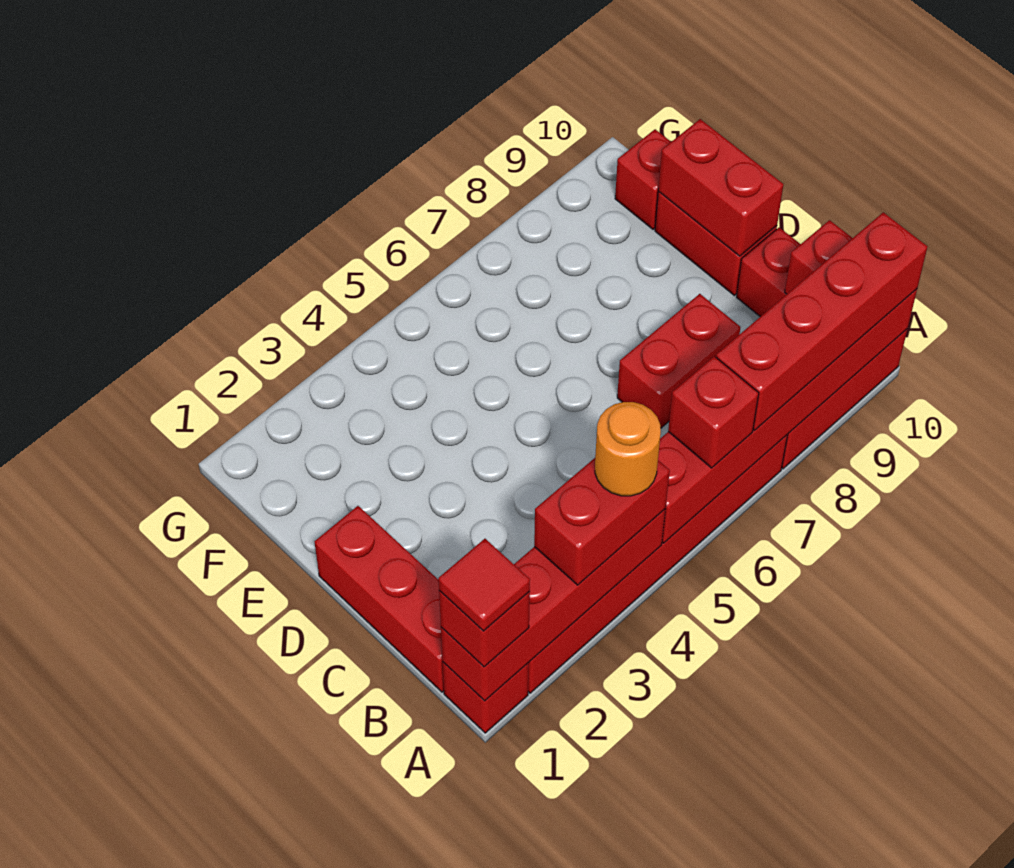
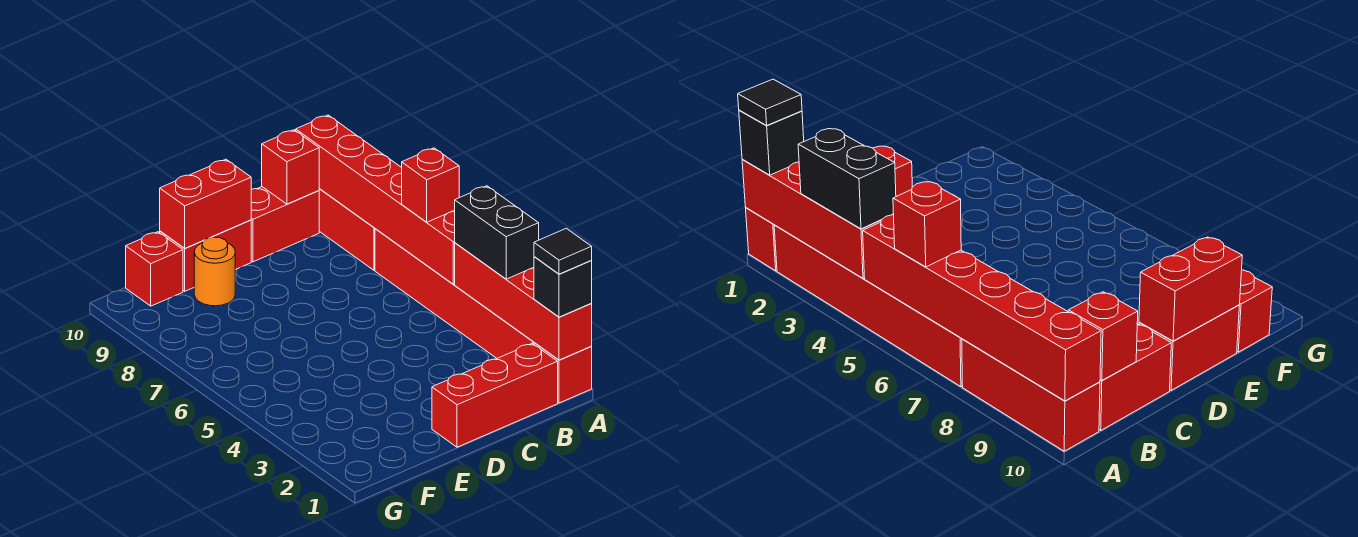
red 1x1 brick [439,591,530,667] -> black 1x1 brick [534,257,592,317]
red 1x1 tile [438,539,530,631] -> black 1x1 tile [534,228,592,274]
red 1x2 brick [534,458,670,585] -> black 1x2 brick [455,186,539,279]
orange 1x1 round brick [595,402,661,496] -> orange 1x1 round brick moved to [194,237,235,306]
red 1x4 brick [716,212,928,430] -> none
red 1x2 brick [617,294,740,428] -> none

